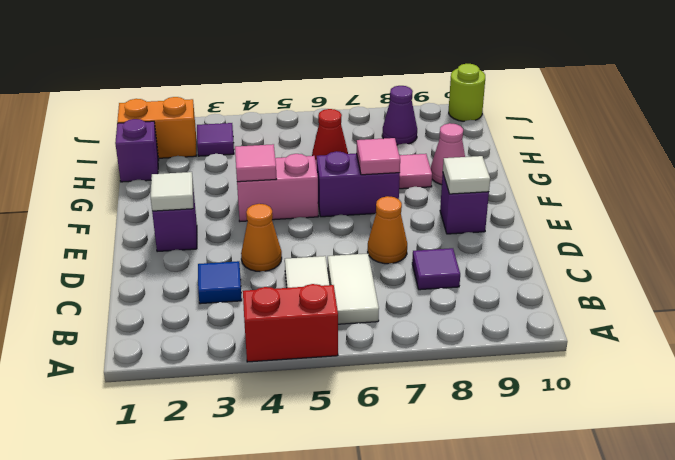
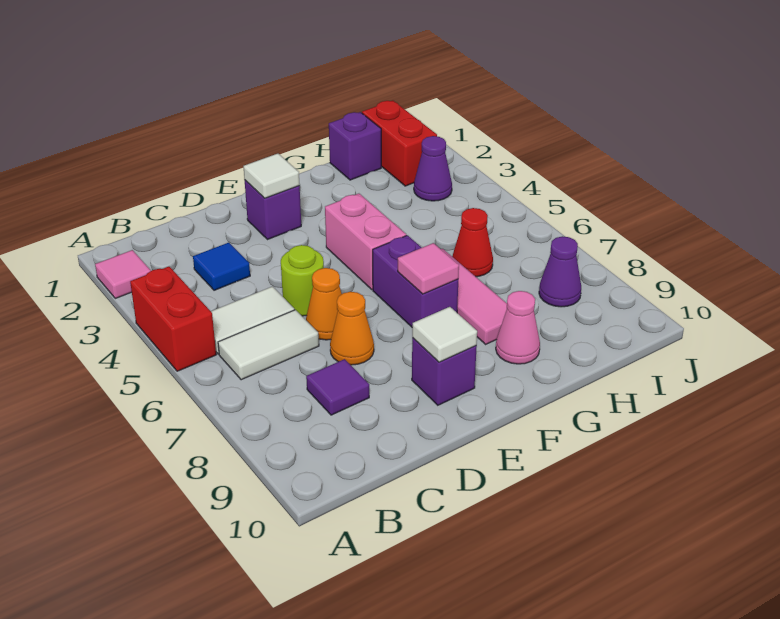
orange 1x1 cone [241,204,282,272] -> orange 1x1 cone moved to [306,268,342,340]
pink 1x1 tile [235,144,276,182] -> pink 1x1 tile moved to [95,250,151,298]
orange 1x2 brick [117,97,196,158] -> red 1x2 brick [362,101,437,186]
purple 1x1 tile [197,123,234,156] -> purple 1x1 cone [414,136,452,201]
lime 1x1 round brick [449,64,485,121] -> lime 1x1 round brick moved to [281,245,324,316]

